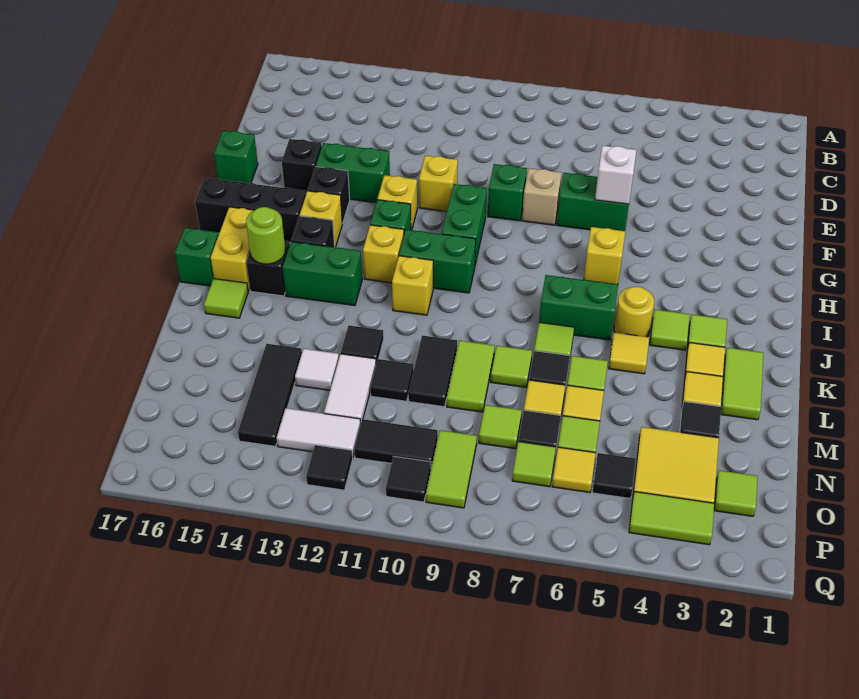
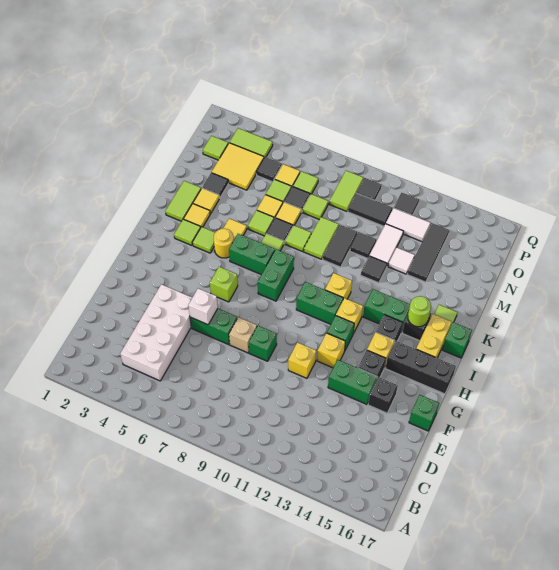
none -> white 2x4 brick [120,284,192,381]
green 1x2 brick [442,184,487,265] -> green 1x2 brick moved to [258,249,294,301]
yellow 1x1 brick [584,227,625,284] -> lime 1x1 brick [210,267,238,302]

